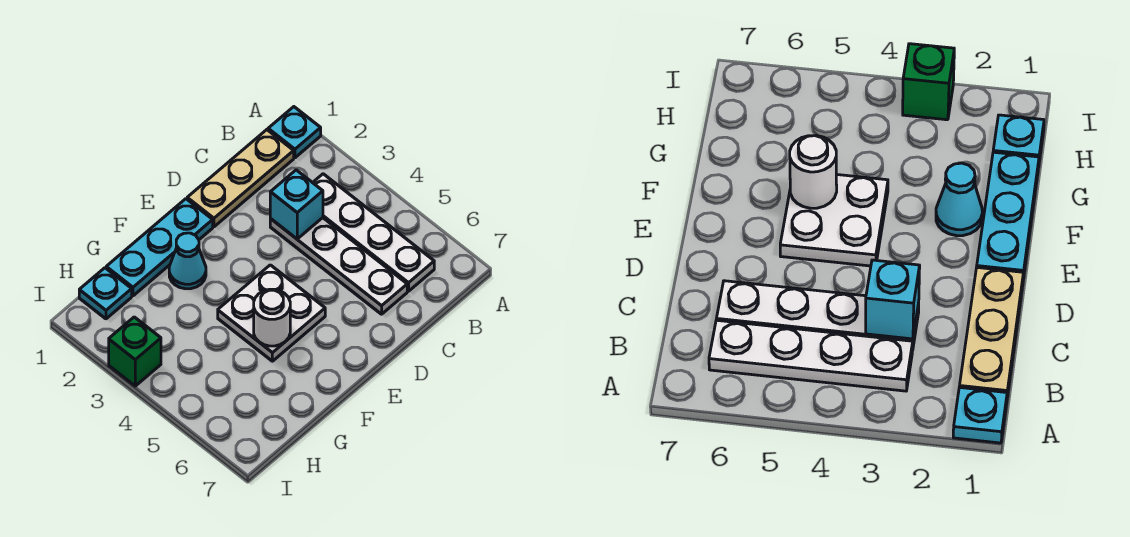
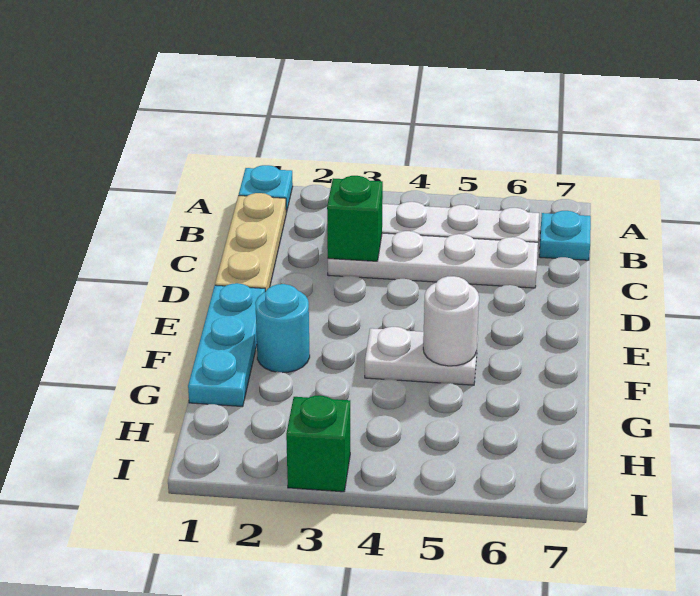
cyan 1x1 brick [270,170,323,239] -> green 1x1 brick [327,176,383,261]
white 2x2 plate [218,265,325,361] -> white 1x2 plate [365,327,478,385]
cyan 1x1 cone [169,233,206,289] -> cyan 1x1 round brick [255,284,310,373]
cyan 1x1 plate [79,268,132,319] -> cyan 1x1 plate moved to [539,211,591,260]

